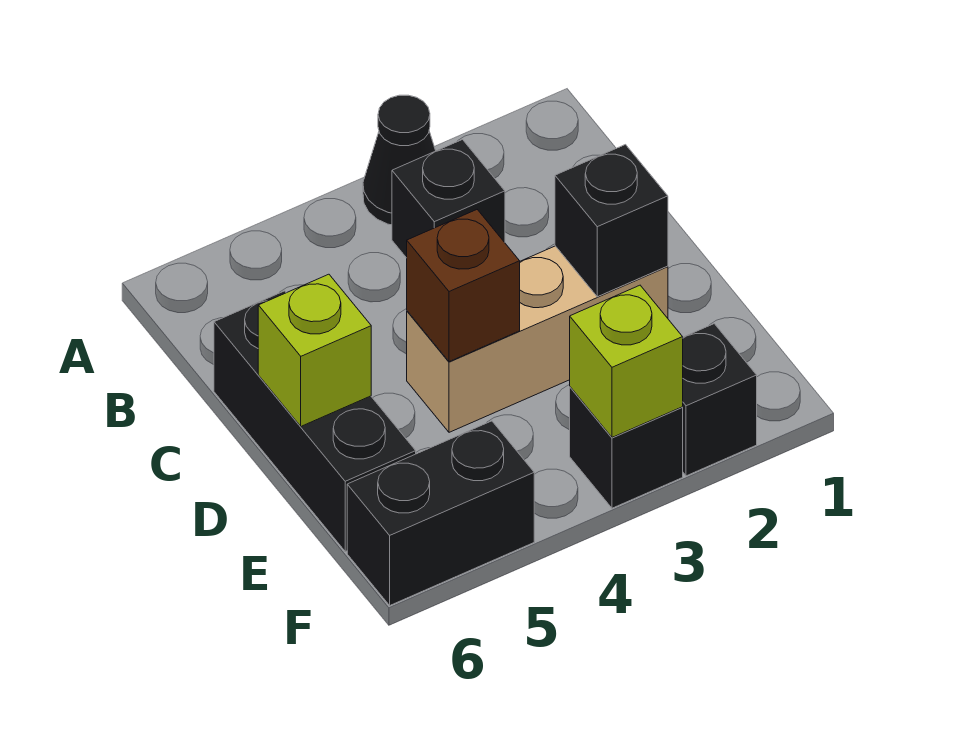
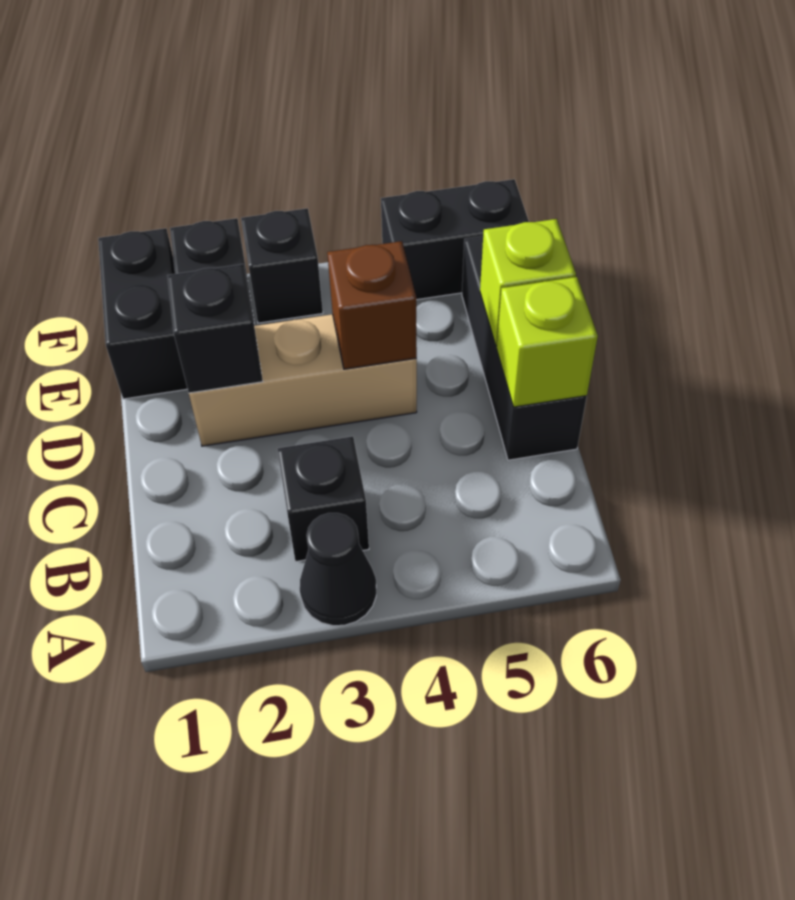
none -> black 1x2 brick [98,228,187,399]
lime 1x1 brick [570,285,683,437] -> lime 1x1 brick moved to [497,277,598,407]

